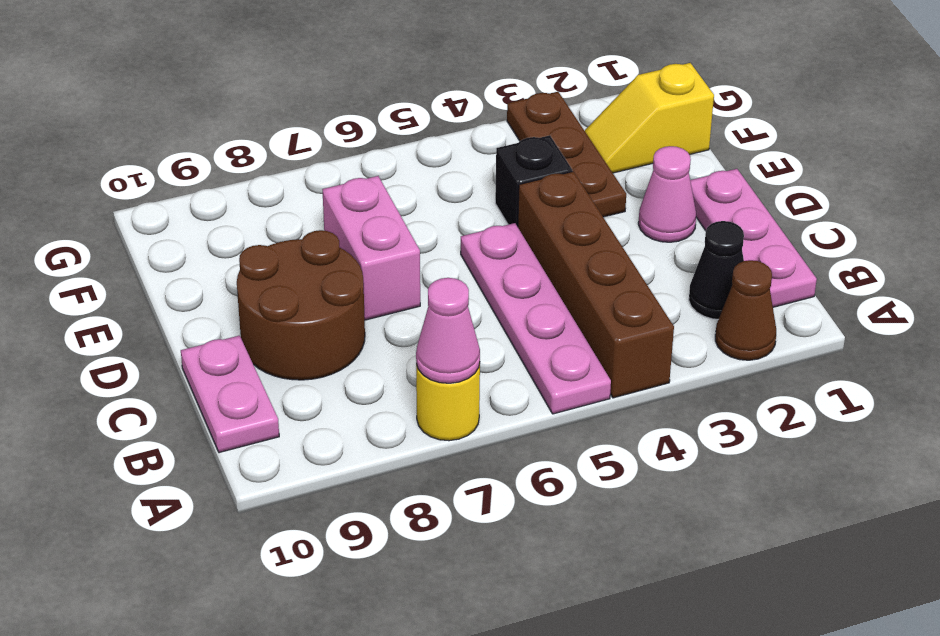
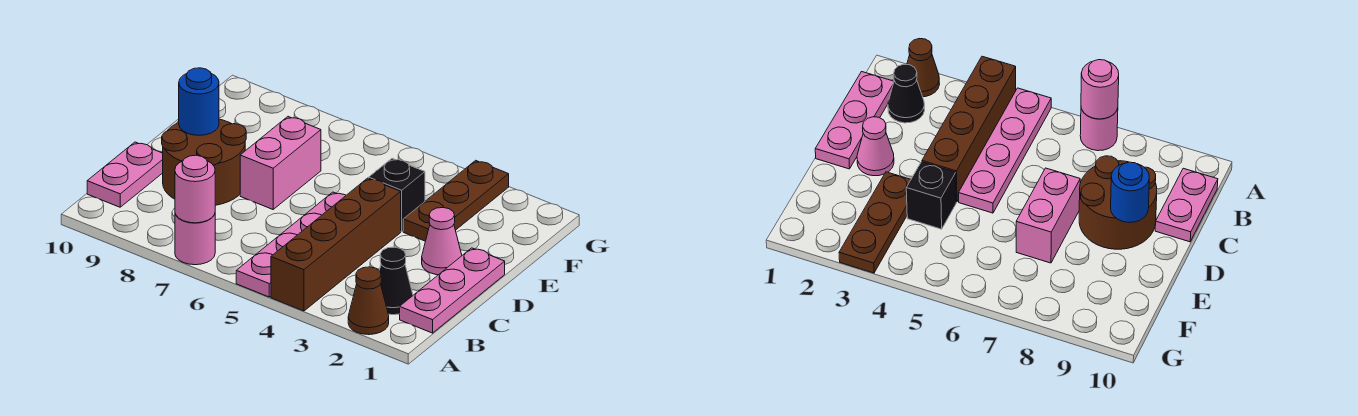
yellow 1x1 round brick [416,364,480,441] -> pink 1x1 round brick [175,214,215,265]
pink 1x1 cone [416,278,480,383] -> pink 1x1 round brick [175,155,215,223]
none -> blue 1x1 round brick [179,68,219,135]
yellow 1x2 slope [585,63,714,173] -> none

